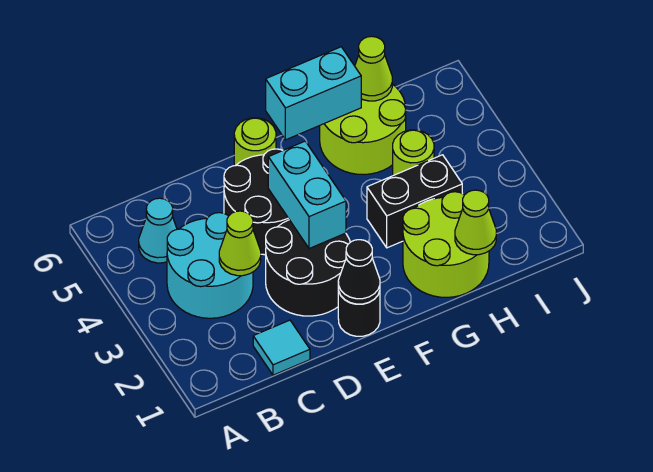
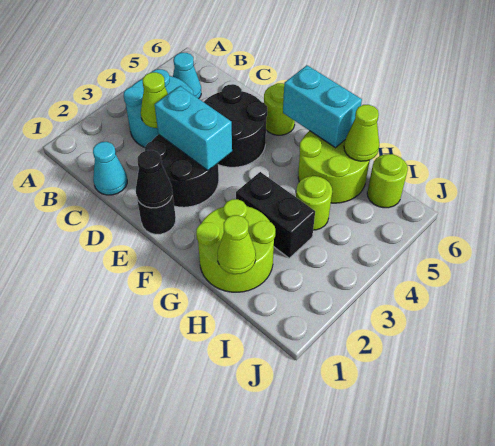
cyan 1x1 tile [253,320,310,375] -> cyan 1x1 cone [93,142,127,195]
cyan 1x2 brick [268,141,346,248] -> cyan 1x2 brick turned to [155,86,232,171]
none -> lime 1x1 round brick [367,154,408,208]

